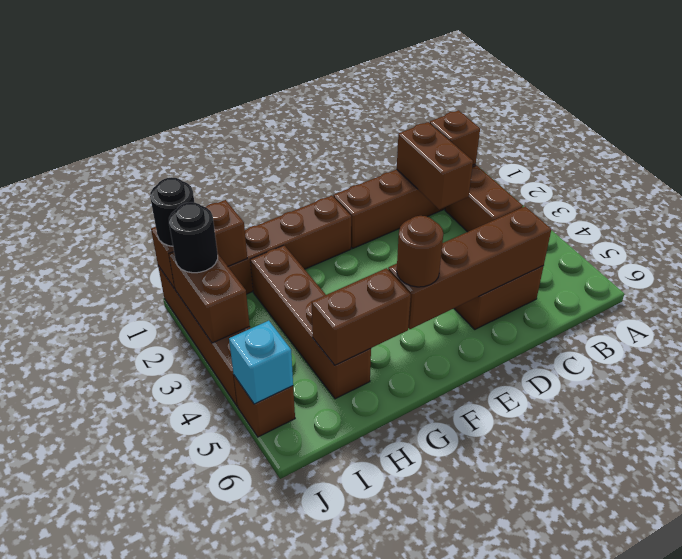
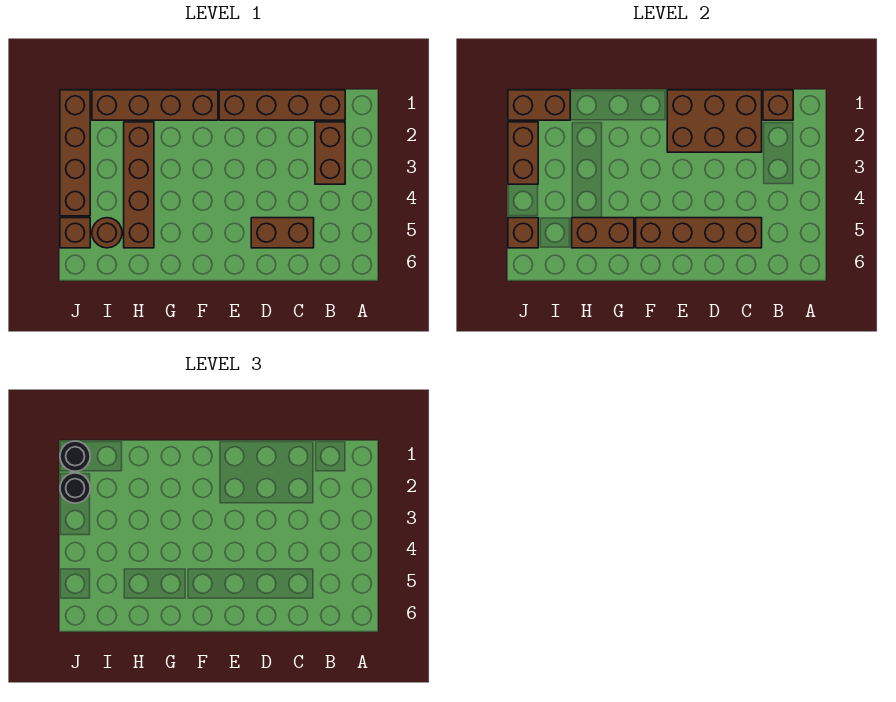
brown 1x2 brick [397,122,473,209] -> brown 2x3 brick [667,90,762,152]
brown 1x1 round brick [397,216,443,287] -> brown 1x1 round brick moved to [92,218,122,248]
cyan 1x1 brick [229,321,293,404] -> brown 1x1 brick [508,218,538,248]

